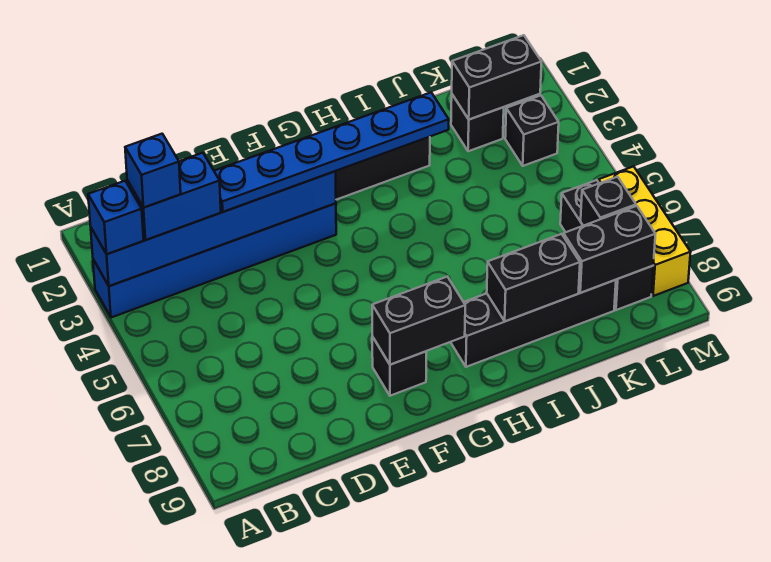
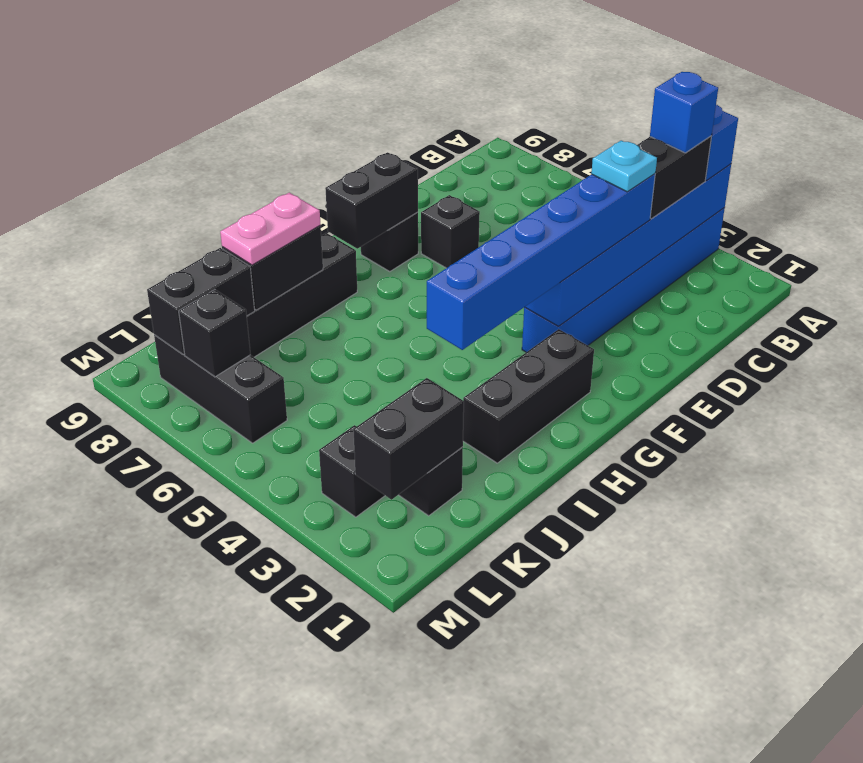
blue 1x2 brick [127,153,221,240] -> black 1x2 brick [637,136,712,219]
blue 1x6 plate [214,93,449,212] -> blue 1x6 brick [427,174,655,350]
none -> cyan 1x1 plate [591,140,657,192]
none -> black 1x1 brick [421,195,480,268]
none -> pink 1x2 plate [220,193,321,265]
yellow 1x3 brick [599,166,691,296] -> none

